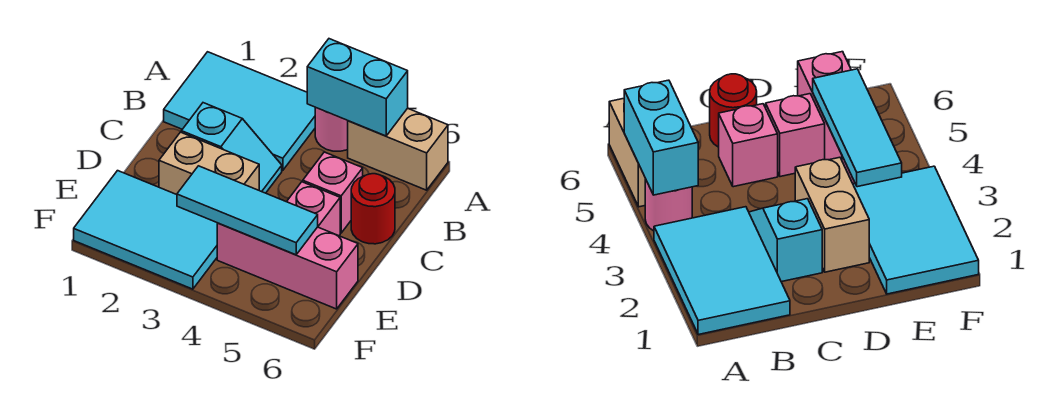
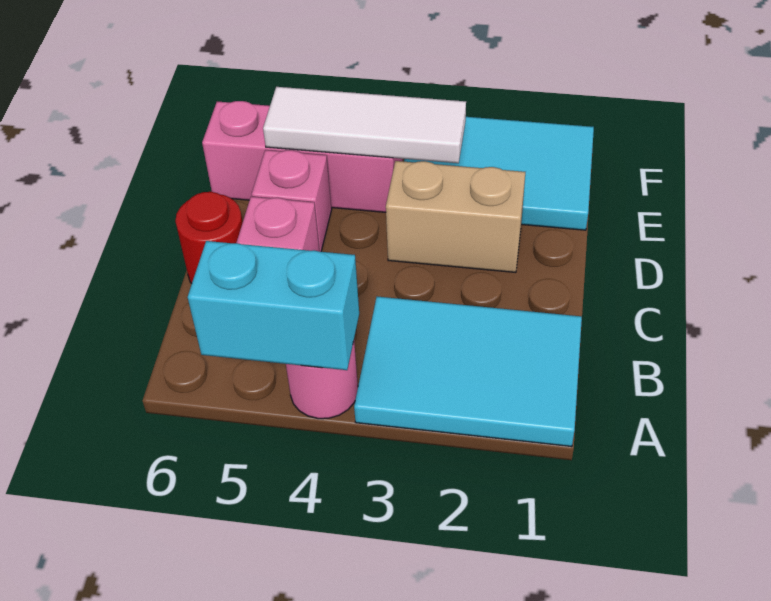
tan 1x2 brick [348,108,448,190] -> none
cyan 1x2 slope [181,103,282,193] -> none
cyan 1x3 tile [177,166,318,255] -> white 1x3 tile [263,87,466,163]

